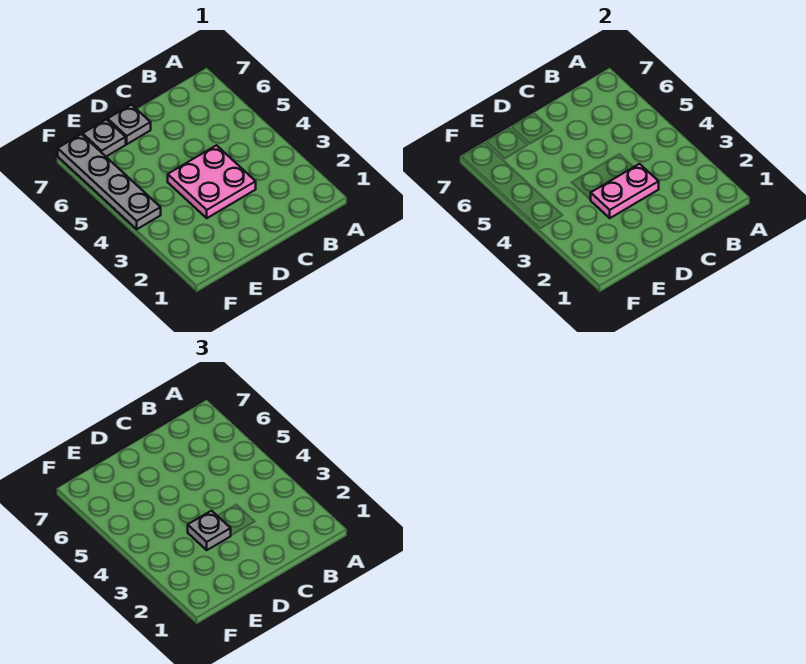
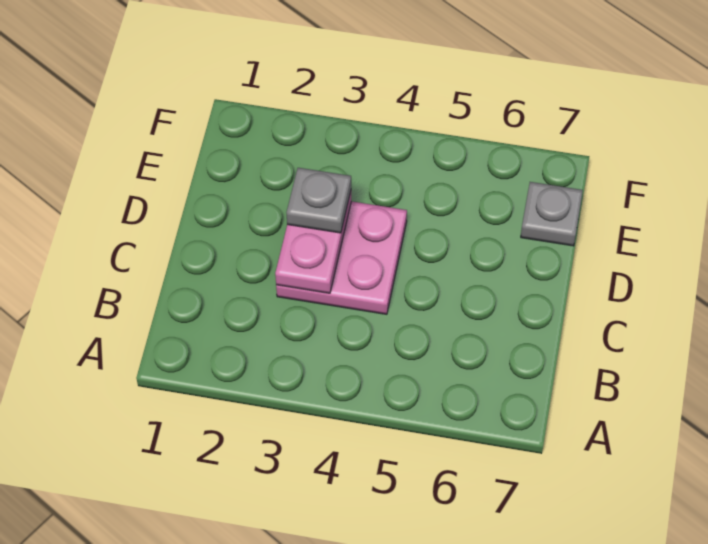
grey 1x1 plate [108,105,151,144] -> none
grey 1x4 plate [58,134,161,229] -> none

